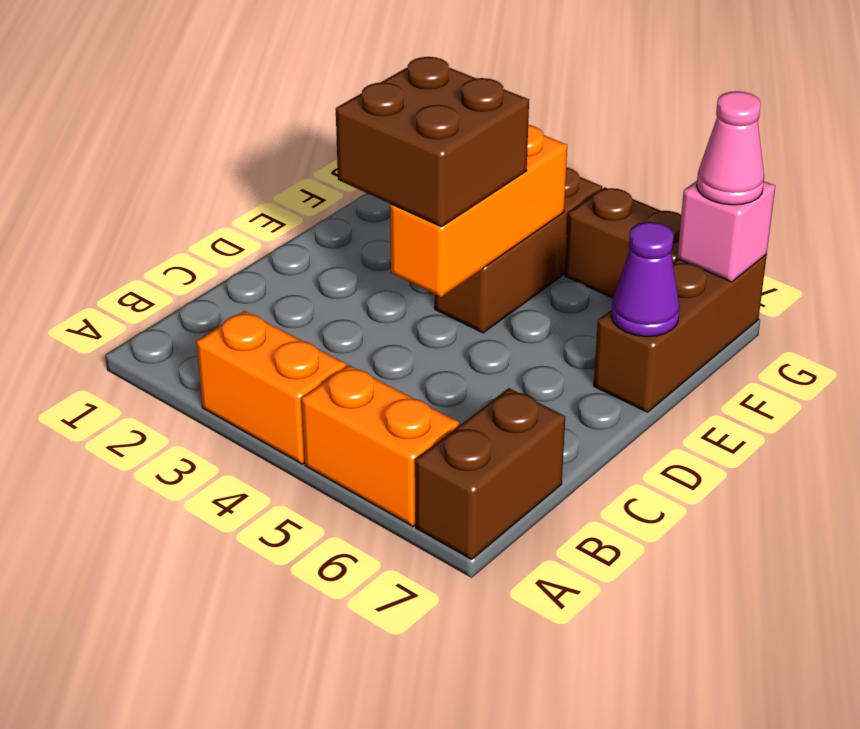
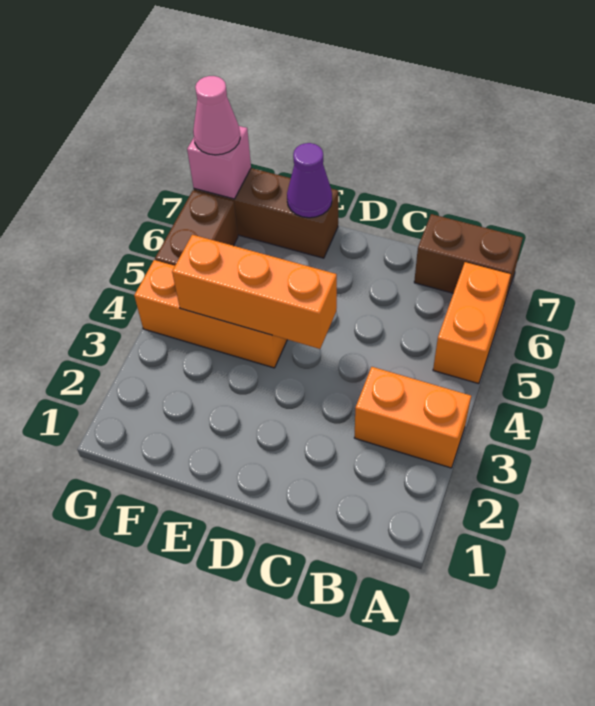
orange 1x2 brick [196,311,346,464] -> orange 1x2 brick turned to [354,367,471,468]
brown 2x2 brick [336,57,529,227] -> none
brown 1x3 brick [435,167,602,333] -> orange 1x3 brick [134,260,287,368]

